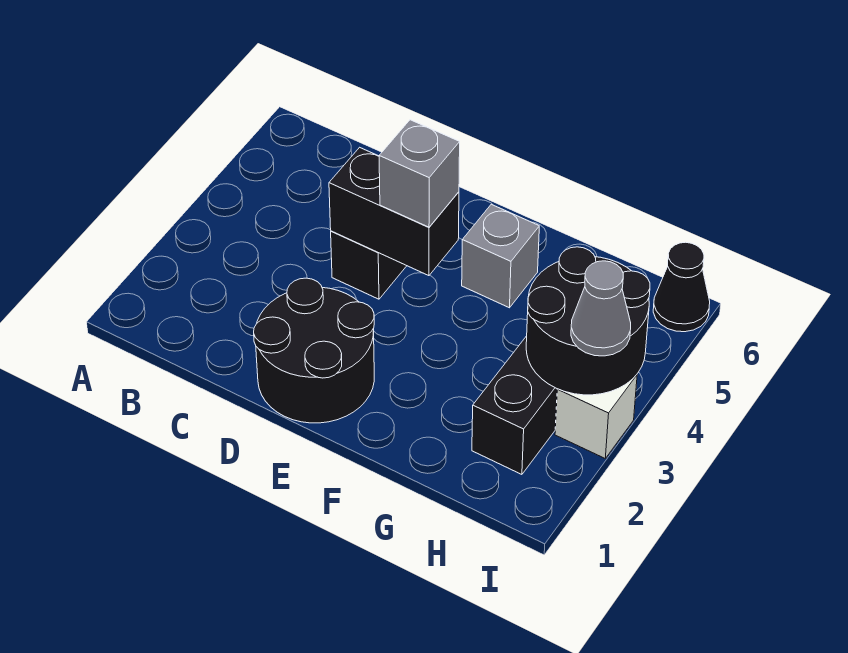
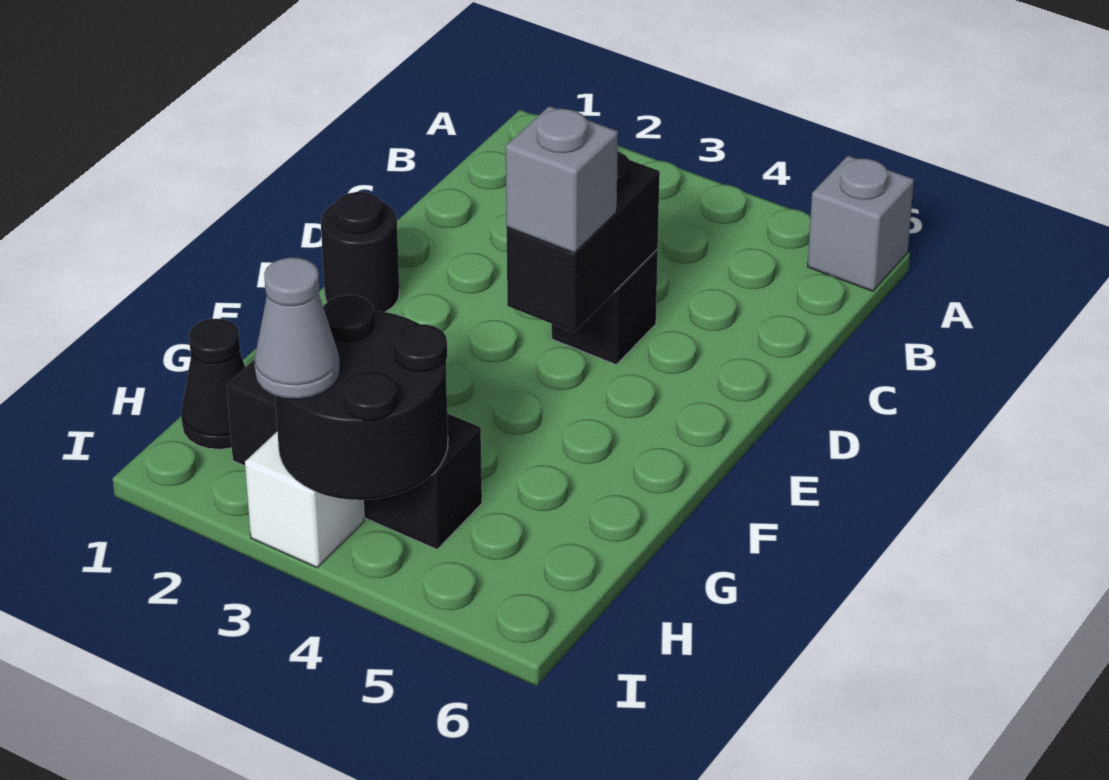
black 2x2 round brick [254,278,374,423] -> black 1x1 round brick [321,192,400,312]
grey 1x1 brick [462,204,539,308] -> grey 1x1 brick moved to [808,156,914,291]
black 1x1 cone [653,242,710,332] -> black 1x1 cone moved to [181,319,245,449]

